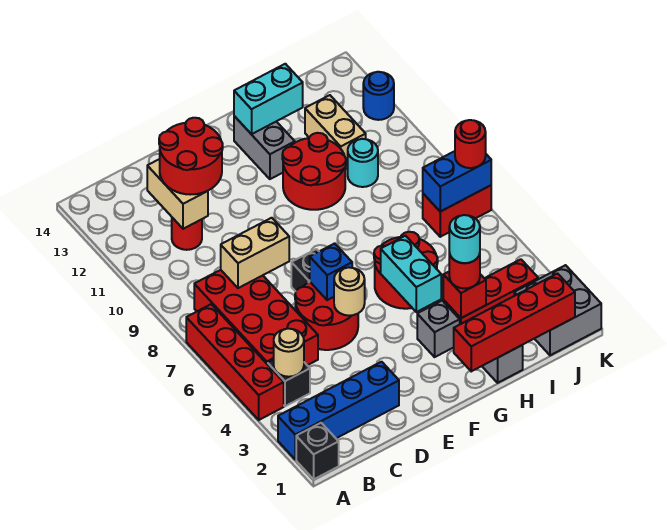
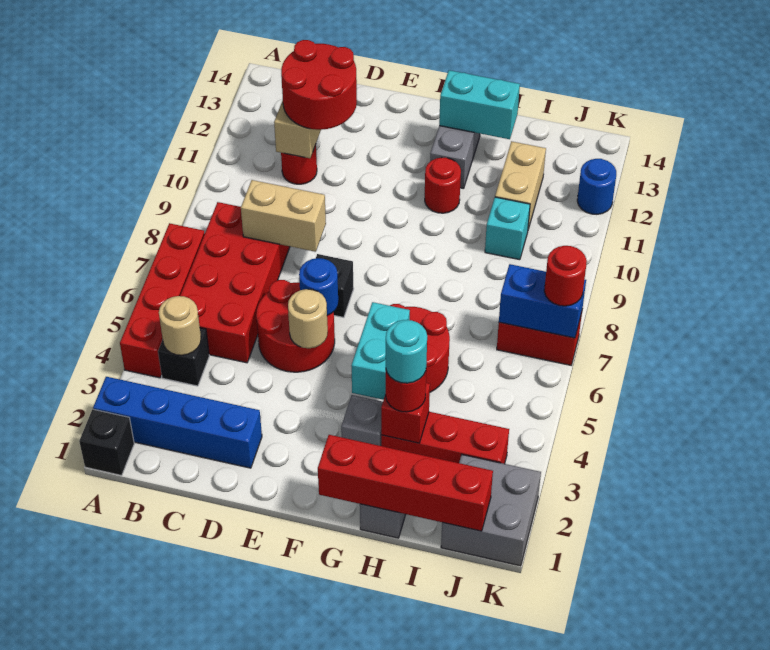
blue 1x1 brick [310,243,352,300] -> blue 1x1 round brick [299,258,338,315]
red 2x2 round brick [282,133,346,210] -> red 1x1 round brick [425,158,461,213]
cyan 1x1 round brick [348,139,378,187] -> cyan 1x1 brick [485,197,530,260]

